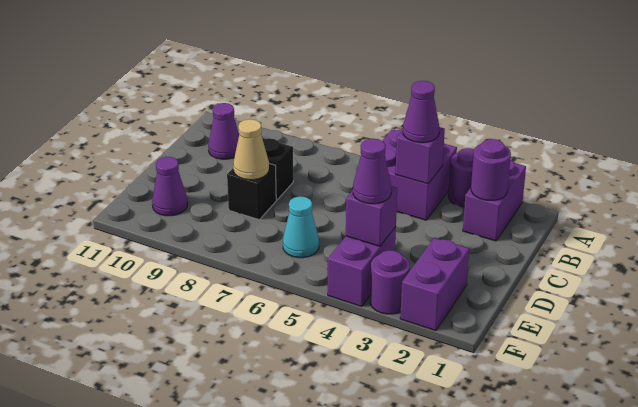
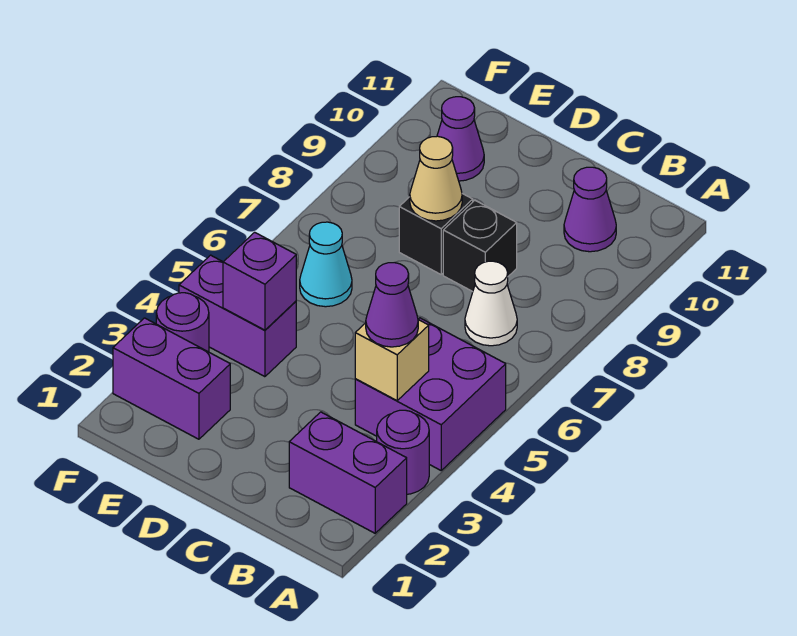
purple 1x1 round brick [471,139,511,200] -> none
purple 1x1 brick [395,127,445,184] -> tan 1x1 brick [355,320,429,401]
none -> white 1x1 cone [465,261,517,346]
purple 1x1 cone [353,139,391,204] -> none

